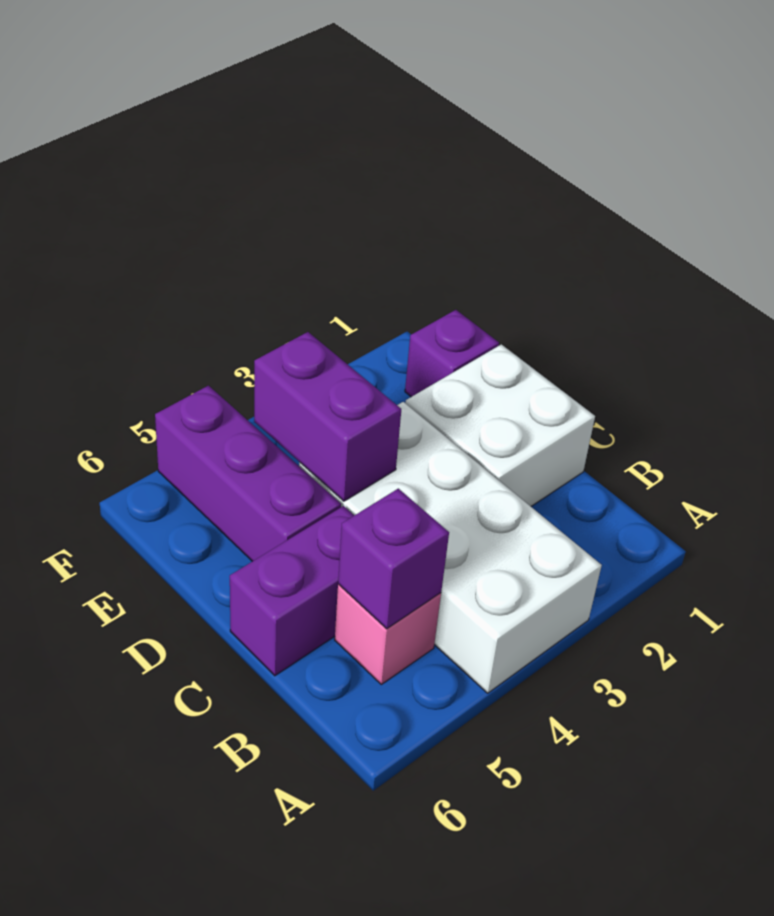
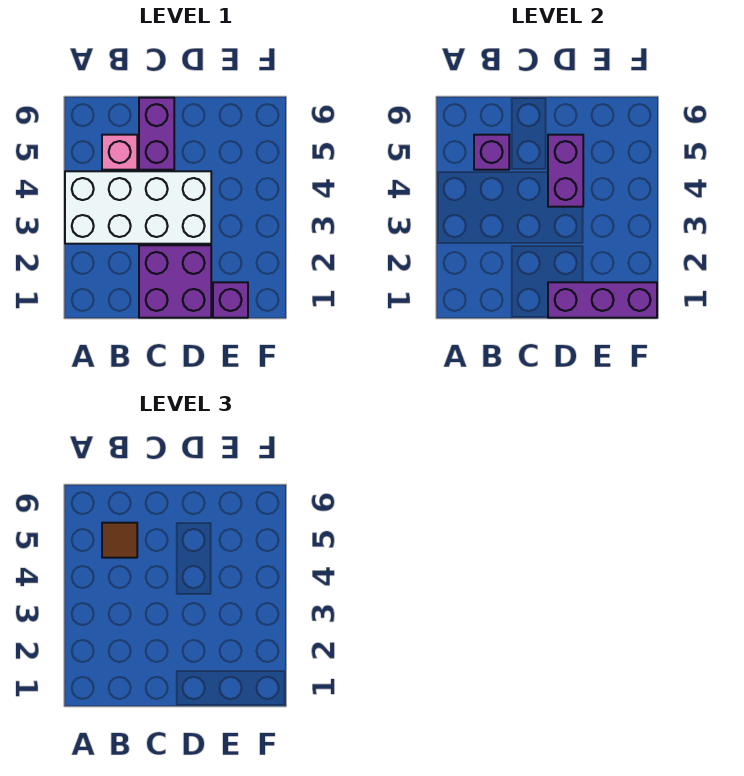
none -> brown 1x1 tile [102,523,137,558]
white 2x2 brick [405,344,595,506] -> purple 2x2 brick [139,245,211,318]
purple 1x2 brick [254,332,401,501] -> purple 1x2 brick turned to [548,135,583,207]
purple 1x3 brick [155,386,341,561] -> purple 1x3 brick moved to [548,282,657,318]

